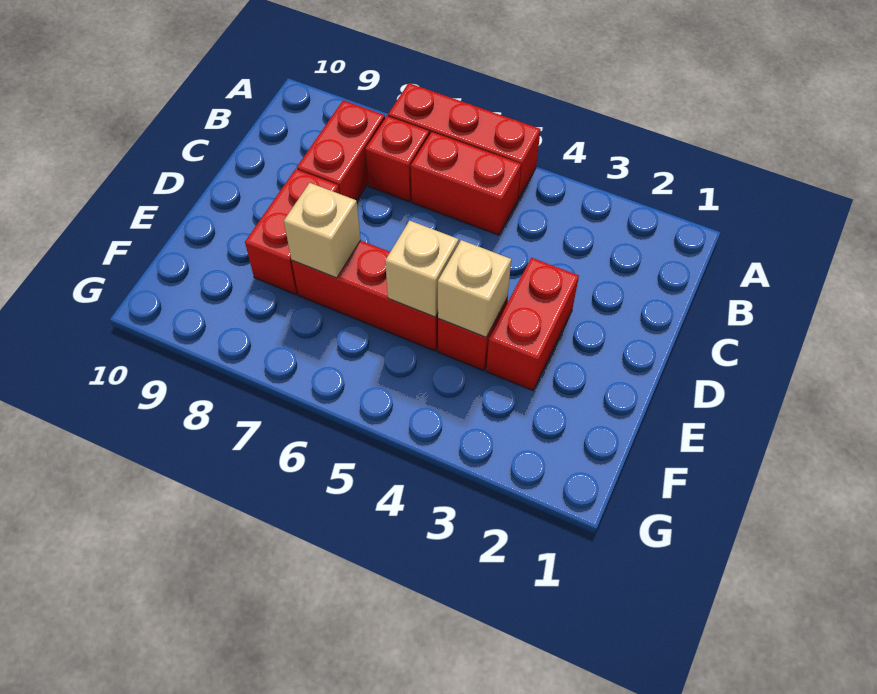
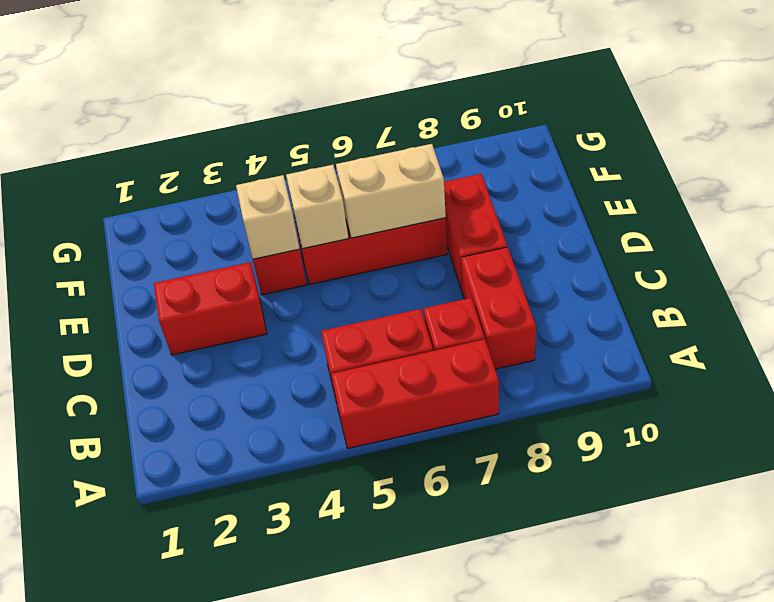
red 1x2 brick [486,258,579,391] -> red 1x2 brick turned to [154,262,267,355]
tan 1x1 brick [284,183,361,278] -> tan 1x2 brick [336,144,446,238]

